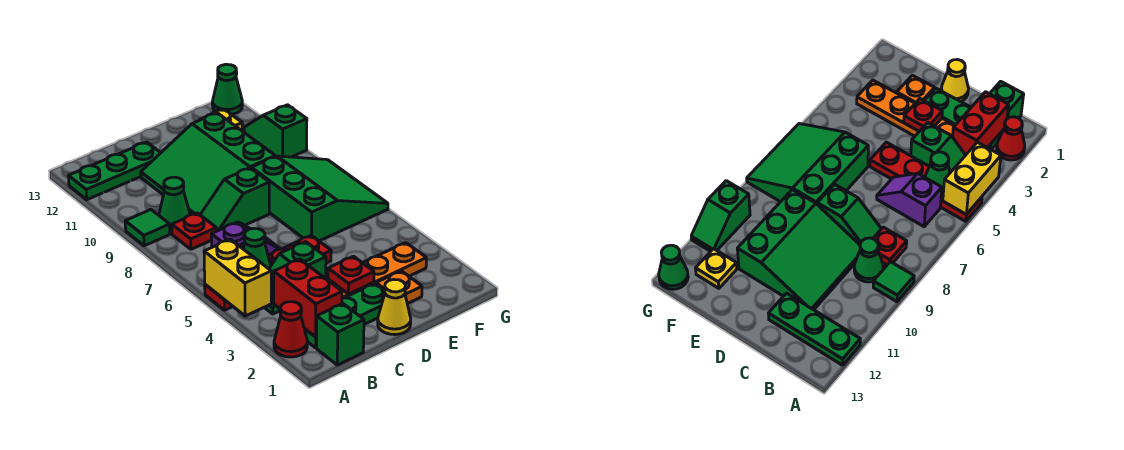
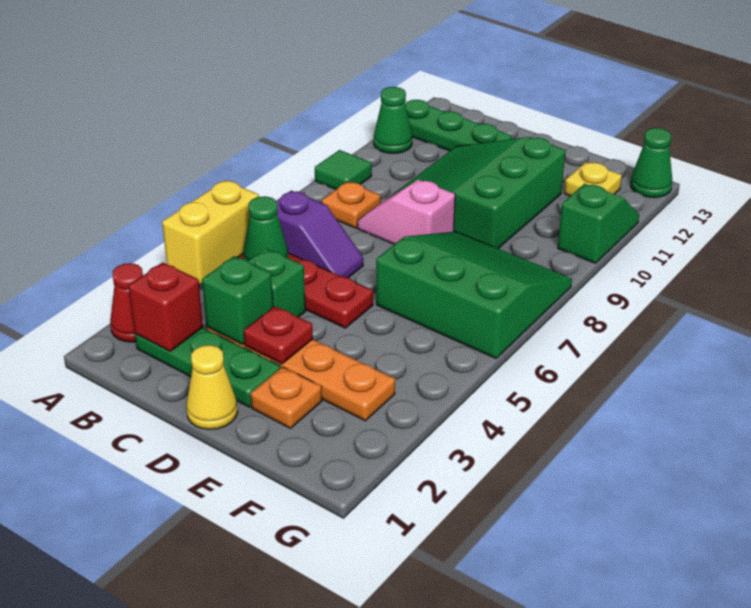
green 1x1 brick [317,304,364,365] -> green 1x1 brick moved to [202,256,273,345]
red 1x2 brick [274,259,342,337] -> red 1x1 brick [129,262,203,351]
red 1x1 plate [172,213,216,249] -> orange 1x1 plate [322,182,381,228]
green 1x1 cone [159,177,190,230] -> green 1x1 cone moved to [374,87,412,153]
green 1x2 slope [200,168,269,231] -> pink 1x2 slope [357,180,455,244]
green 3x3 slope [251,156,388,241] -> green 3x3 slope turned to [376,232,572,358]

